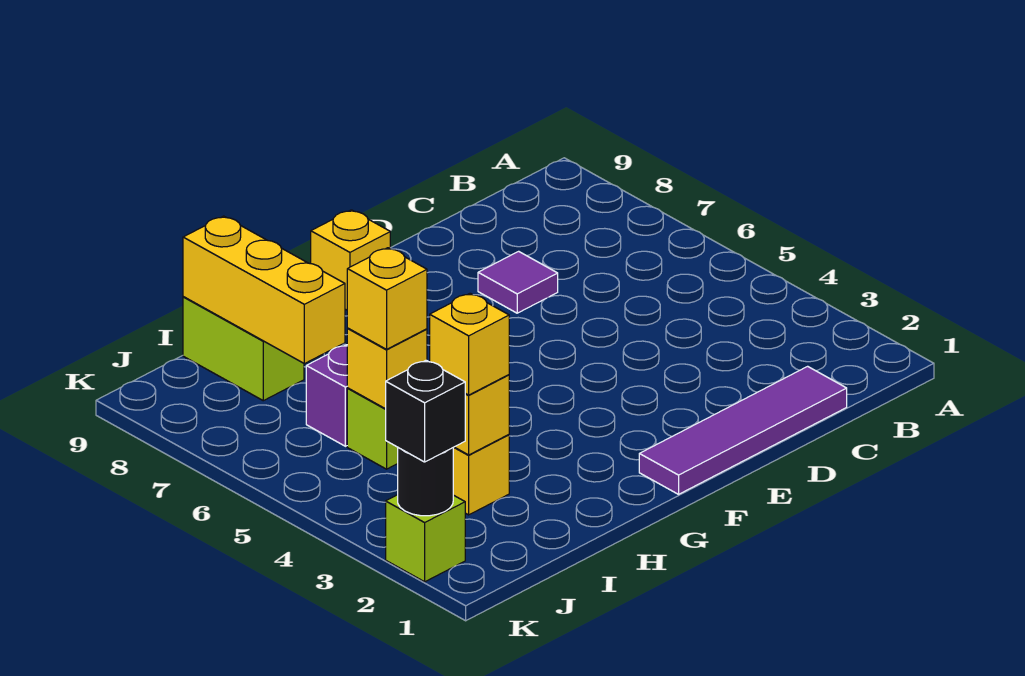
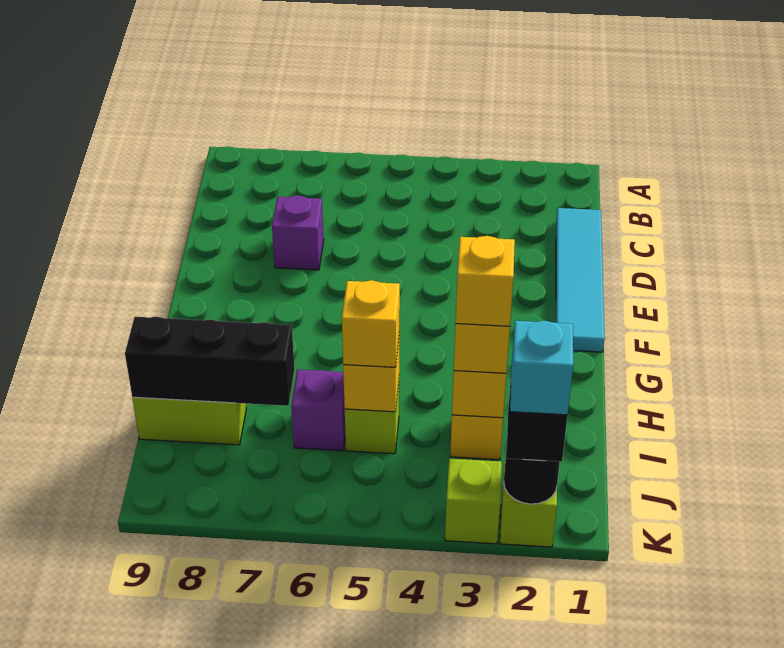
purple 1x4 tile [639,366,847,494] -> cyan 1x4 tile [556,208,605,352]
purple 1x1 tile [478,251,558,313] -> purple 1x1 brick [272,195,324,270]
yellow 1x1 brick [311,210,390,310] -> yellow 1x1 brick moved to [456,236,515,326]
yellow 1x3 brick [183,216,345,364] -> black 1x3 brick [125,317,295,406]
none -> cyan 1x1 brick [510,321,573,415]
none -> lime 1x1 brick [445,459,502,544]

